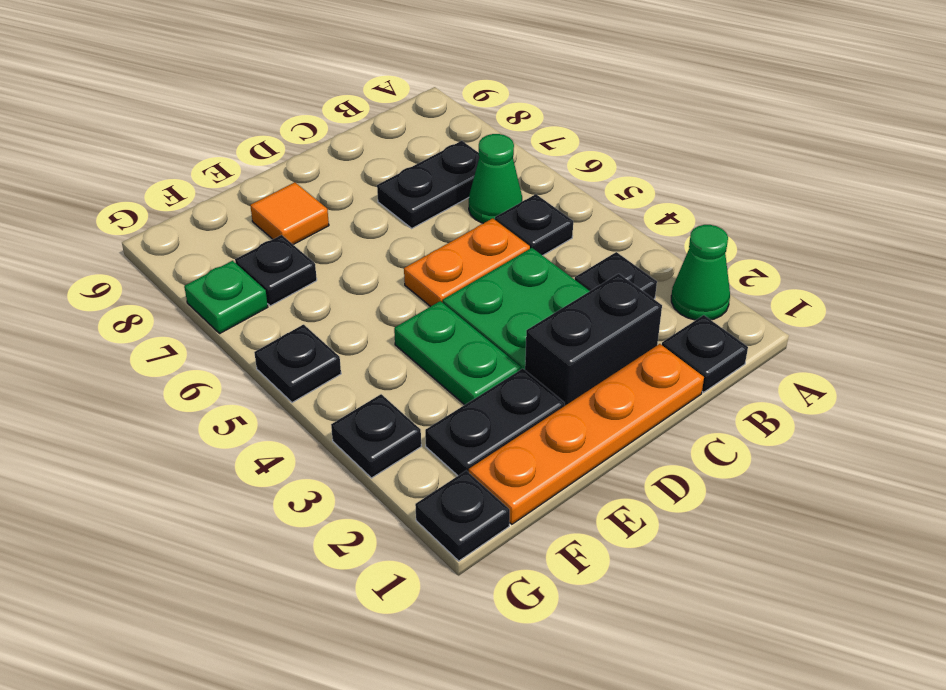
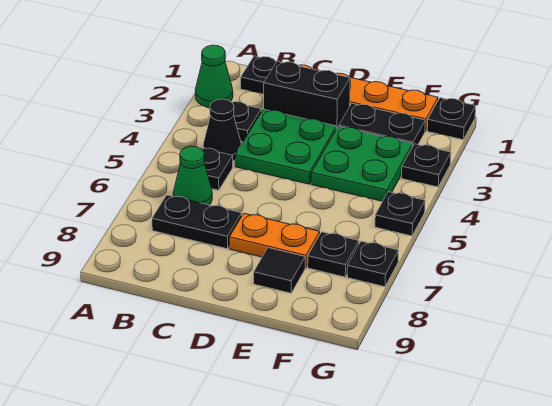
none -> black 1x1 cone [203,99,241,161]
orange 1x2 plate [404,218,530,307] -> orange 1x2 plate moved to [229,213,320,268]
green 1x2 plate [394,301,521,405] -> green 2x2 plate [311,127,412,201]
orange 1x1 tile [250,182,329,245] -> black 1x1 tile [254,248,305,293]
green 1x1 plate [184,261,268,333] -> black 1x1 plate [347,241,399,287]

